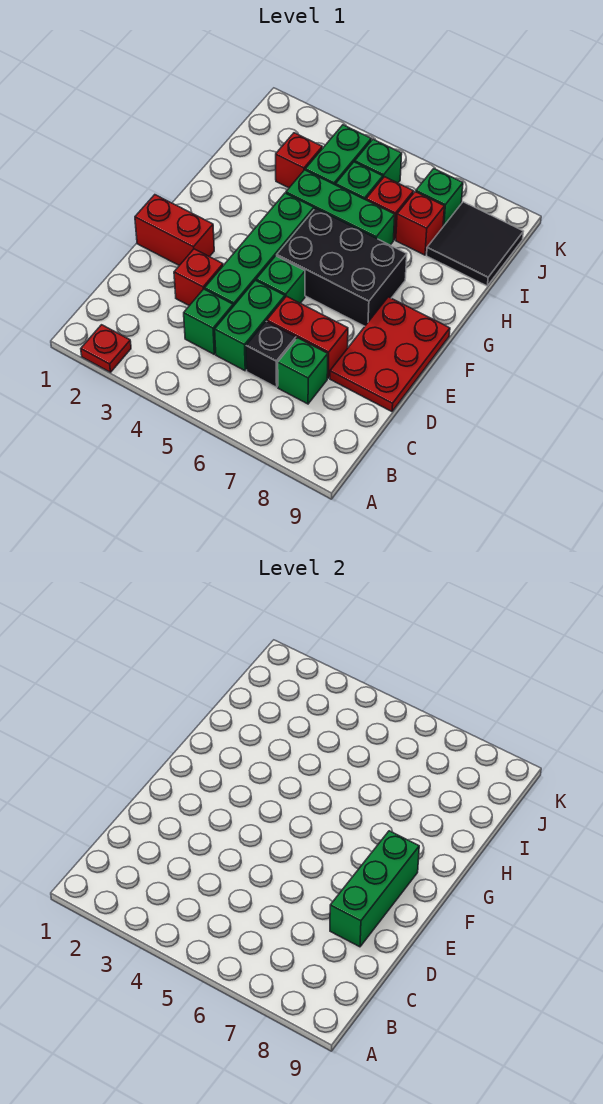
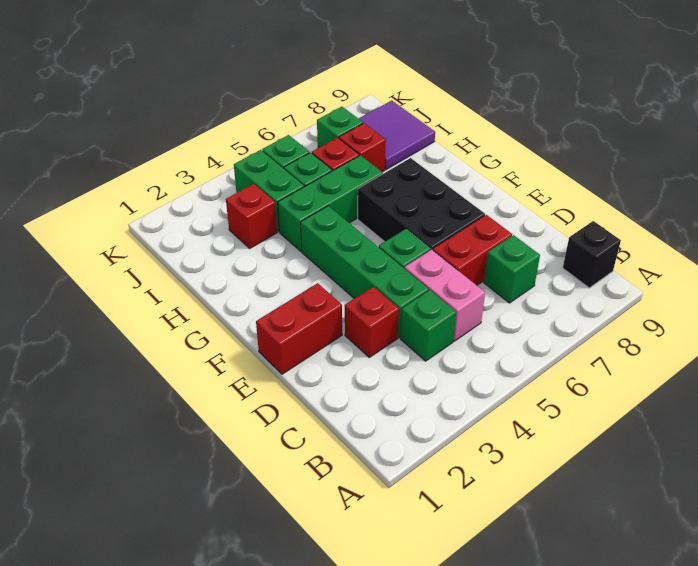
red 1x1 plate [81,325,131,372] -> none
green 1x2 brick [215,280,285,371] -> pink 1x2 brick [404,250,485,341]
black 1x1 brick [246,322,296,387] -> black 1x1 brick moved to [563,221,621,288]
red 2x3 plate [330,297,450,411] -> none
green 1x3 brick [330,831,419,947] -> none
black 2x3 brick [277,208,407,326] -> black 2x3 brick turned to [358,158,485,250]
black 2x2 tile [427,202,523,286] -> purple 2x2 tile [359,101,435,170]

